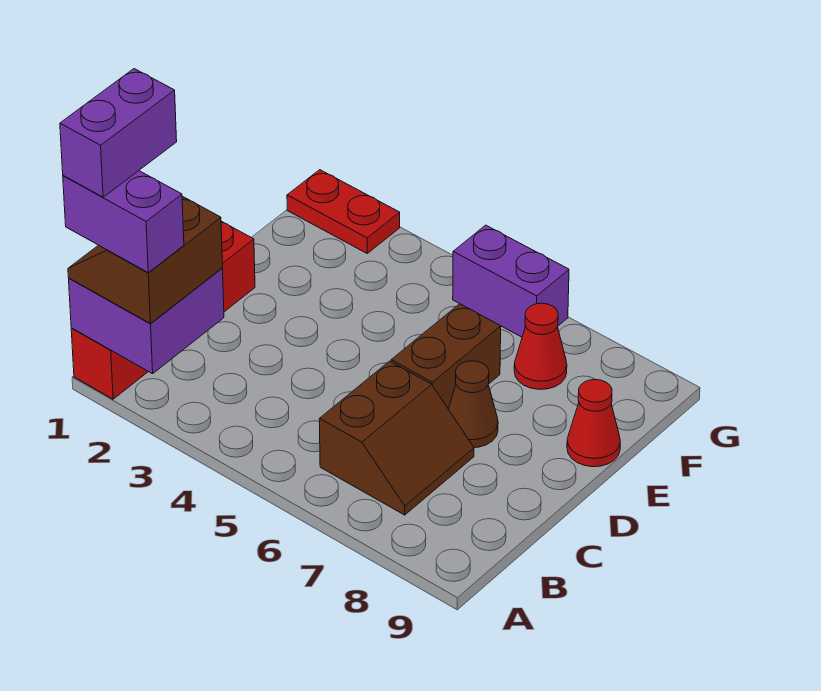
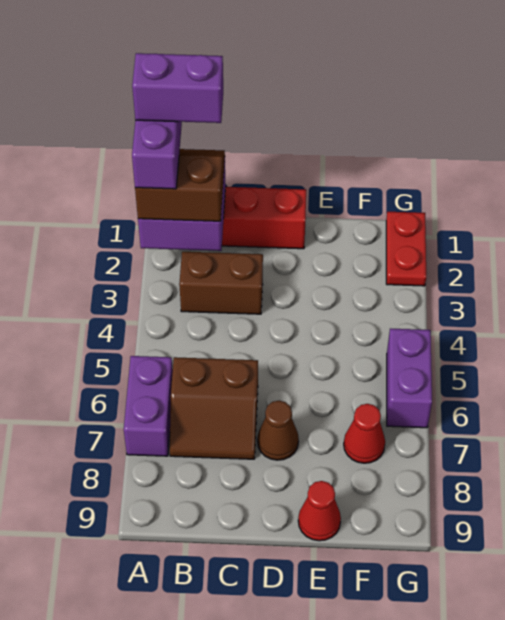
none -> purple 1x2 brick [124,356,173,456]
brown 1x2 brick [391,304,501,409] -> brown 1x2 brick moved to [179,252,263,314]

